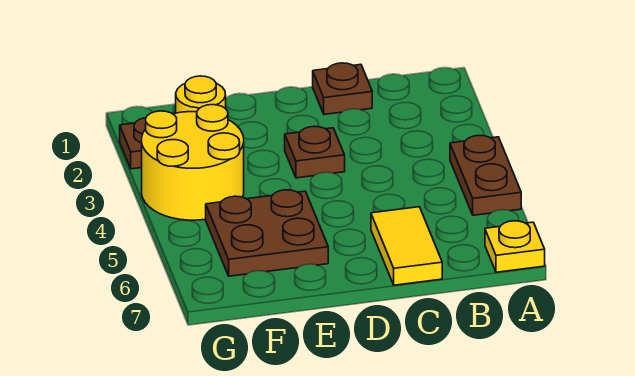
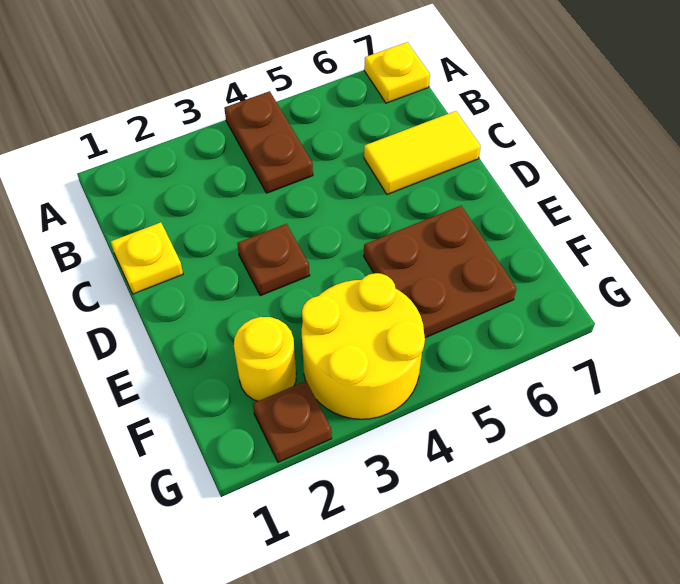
brown 1x2 plate [450,136,521,215] -> brown 1x2 plate turned to [224,91,313,193]
brown 1x1 plate [313,63,372,114] -> yellow 1x1 plate [111,222,183,294]

